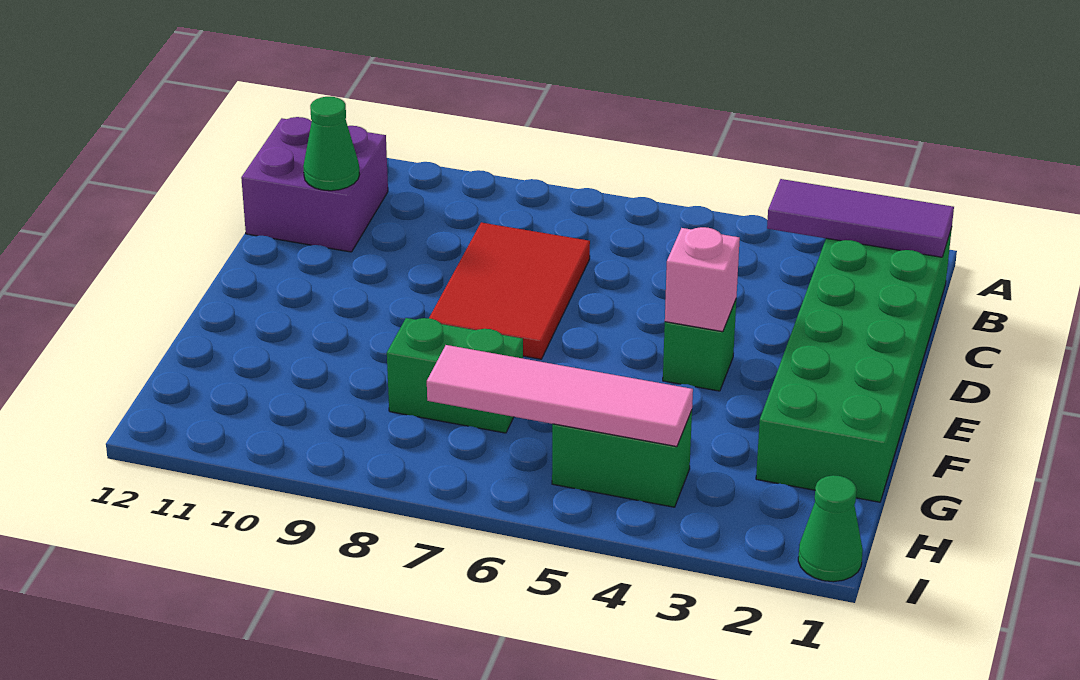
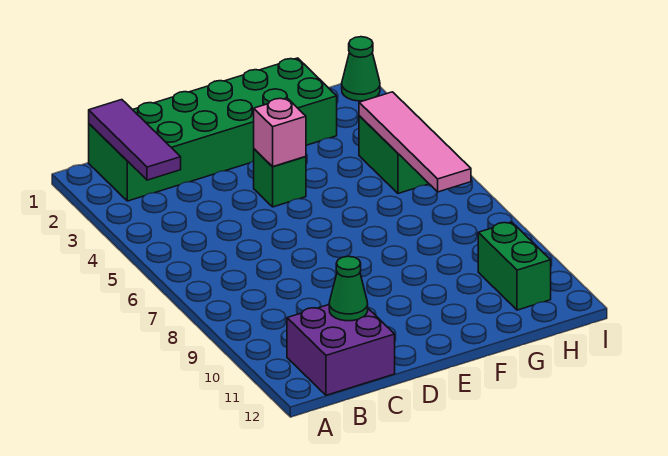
red 2x3 tile [429,223,590,359] -> none
green 1x2 brick [387,318,523,433] -> green 1x2 brick moved to [478,222,551,310]

